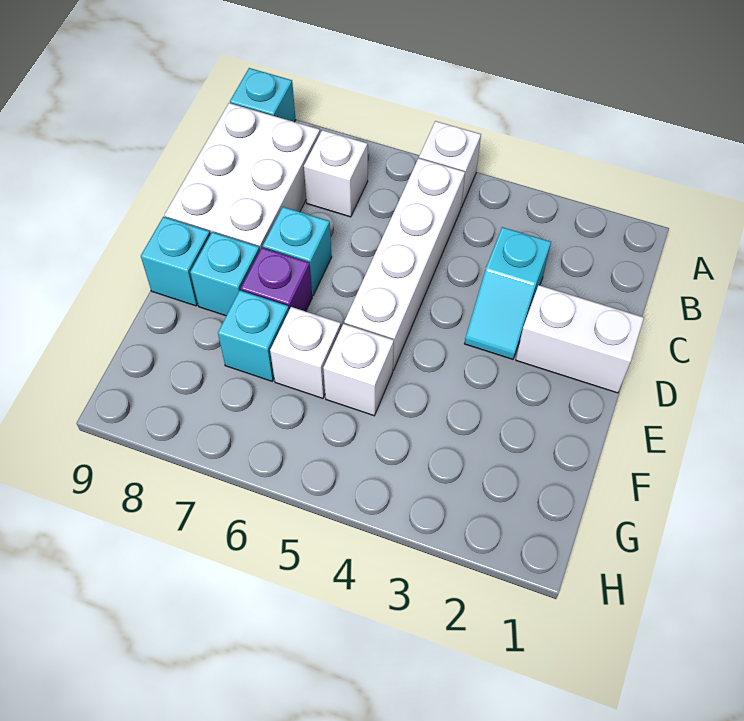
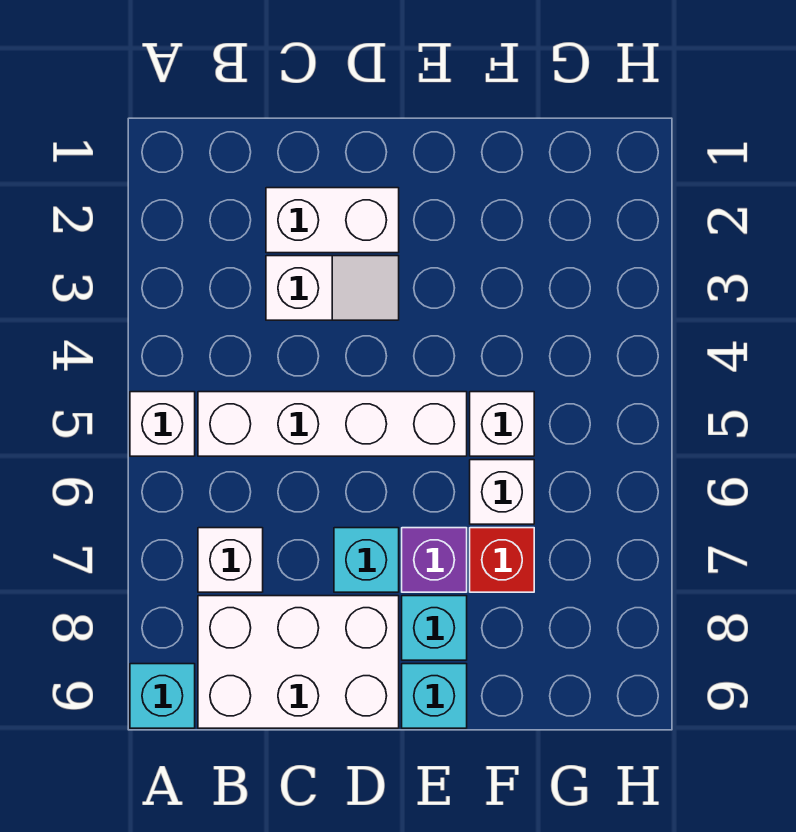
cyan 1x2 slope [465,227,551,359] -> white 1x2 slope [266,256,399,320]
white 1x2 brick [516,285,644,393] -> white 1x2 brick turned to [266,188,399,253]
cyan 1x1 brick [218,290,289,381] -> red 1x1 brick [470,528,534,592]

